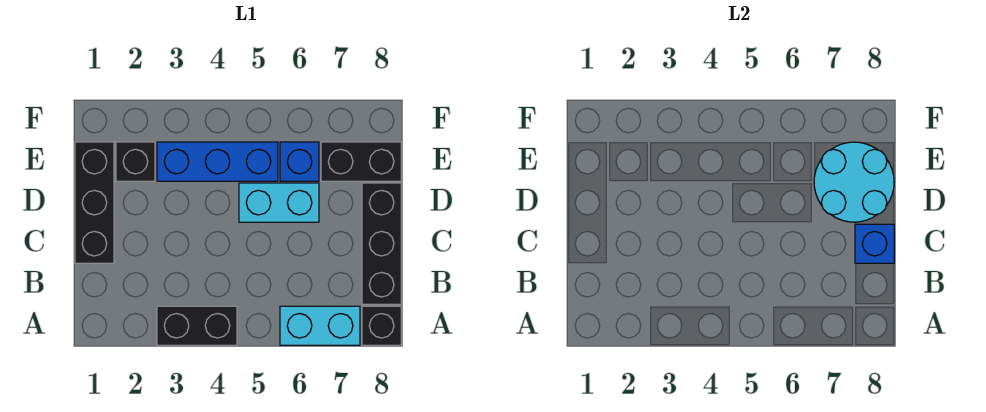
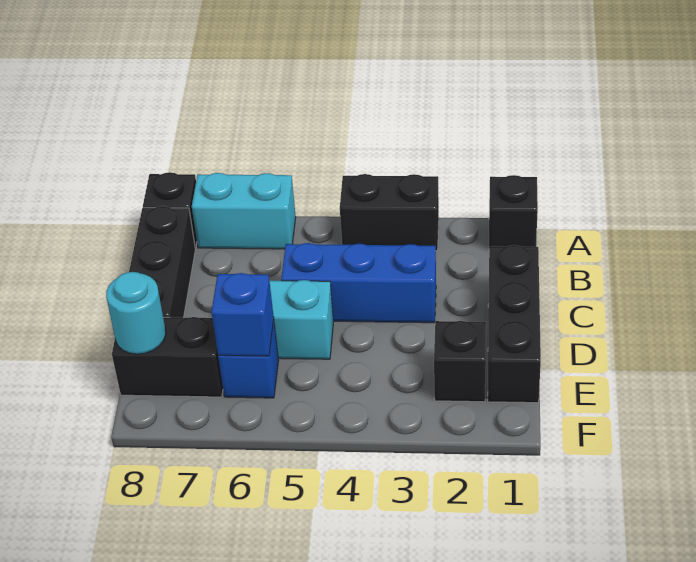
none -> black 1x1 brick [489,175,538,247]
blue 1x1 brick [855,224,894,263] -> blue 1x1 brick moved to [212,273,274,356]
cyan 2x2 round brick [814,142,894,222] -> cyan 1x1 round brick [106,272,166,354]
blue 1x3 brick [157,142,278,181] -> blue 1x3 brick moved to [281,243,436,323]

